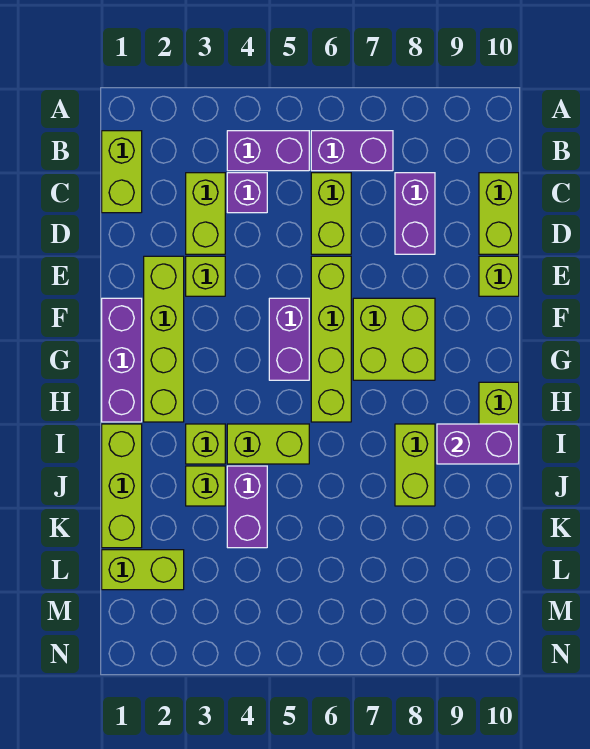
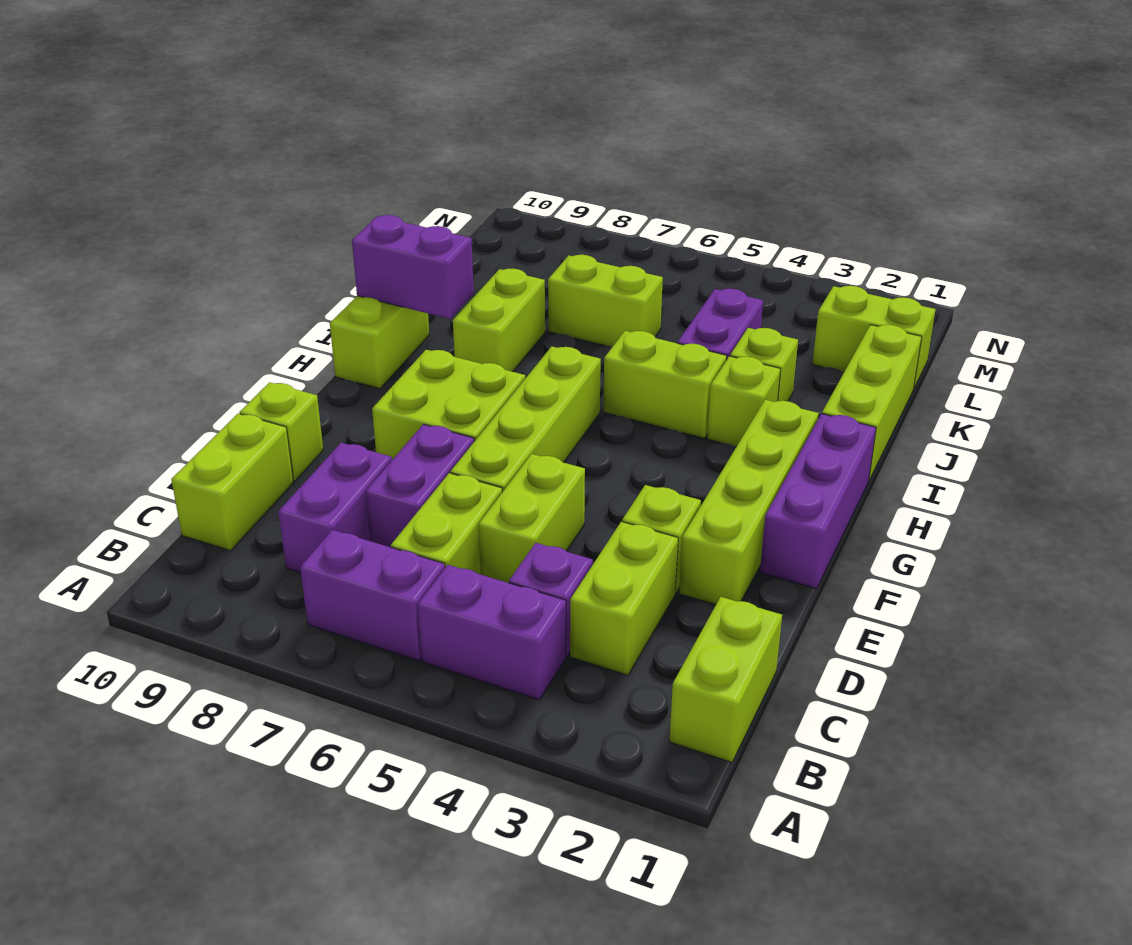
none -> lime 1x2 brick [478,454,585,583]
purple 1x2 brick [269,298,309,380] -> purple 1x2 brick moved to [366,424,474,547]
none -> lime 1x2 brick [548,255,663,346]

